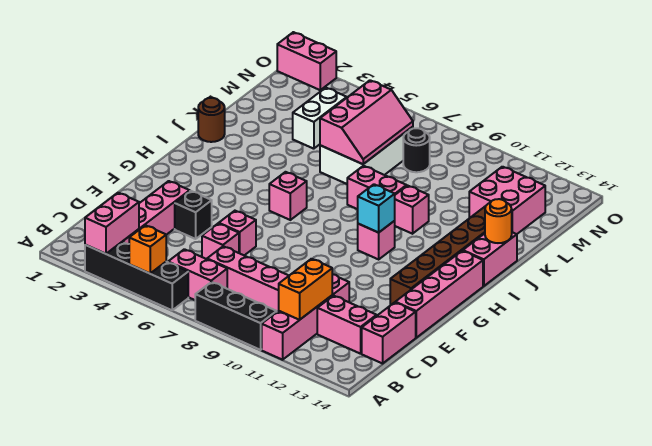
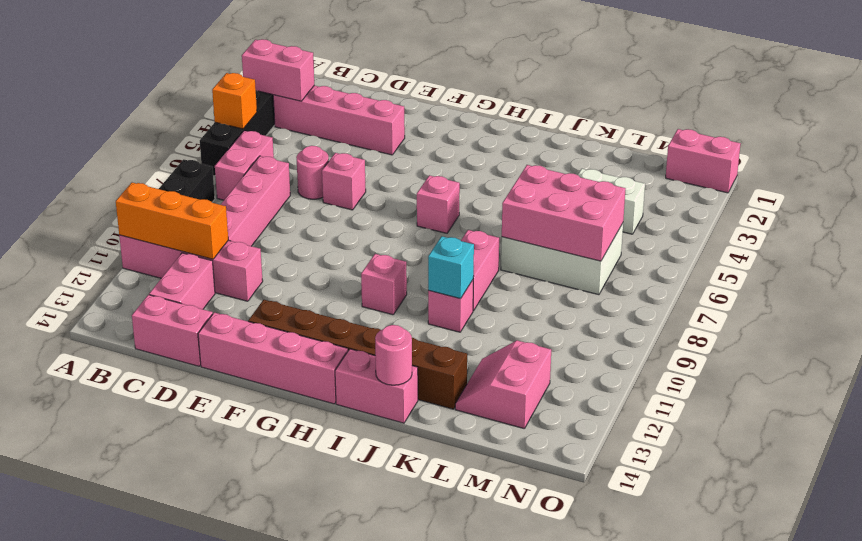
orange 1x2 brick [279,259,332,320] -> orange 1x3 brick [116,183,228,259]
pink 1x1 brick [202,223,239,259] -> pink 1x1 round brick [296,146,329,199]
black 1x1 brick [175,191,212,239] -> none
cyan 1x1 brick [358,184,395,233] -> cyan 1x1 brick moved to [428,236,474,299]
brown 1x1 round brick [198,98,225,142] -> none
orange 1x1 round brick [485,199,512,243] -> pink 1x1 round brick [375,325,412,385]
pink 2x3 slope [320,80,413,164] -> pink 2x3 brick [502,165,626,261]
pink 2x2 brick [469,167,545,234] -> pink 2x2 slope [455,340,551,429]
black 1x1 round brick [403,128,430,172] -> none
pink 1x2 brick [277,32,336,90] -> pink 1x2 brick turned to [666,129,740,193]

